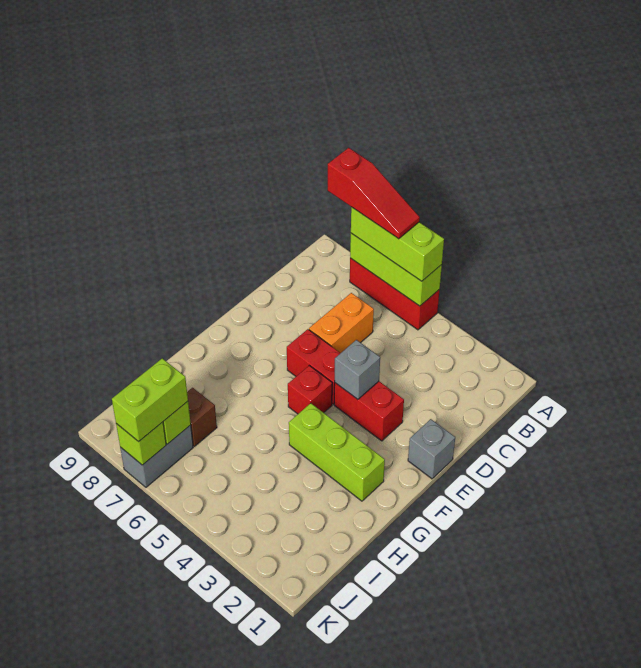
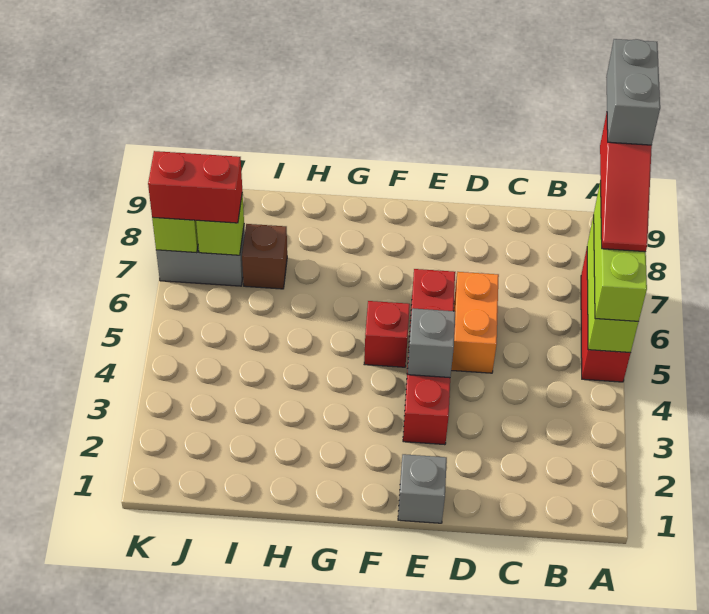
none -> grey 1x2 brick [606,39,660,145]
orange 1x2 brick [309,293,374,353] -> orange 1x2 brick turned to [451,272,499,373]
lime 1x3 brick [289,403,385,501] -> none
lime 1x2 brick [112,358,188,442] -> red 1x2 brick [148,151,242,223]

